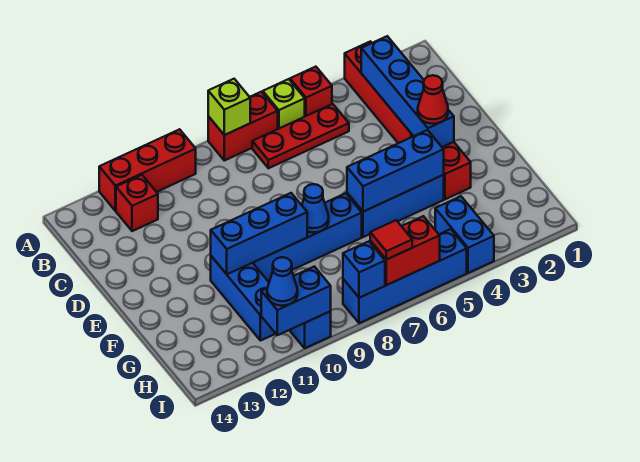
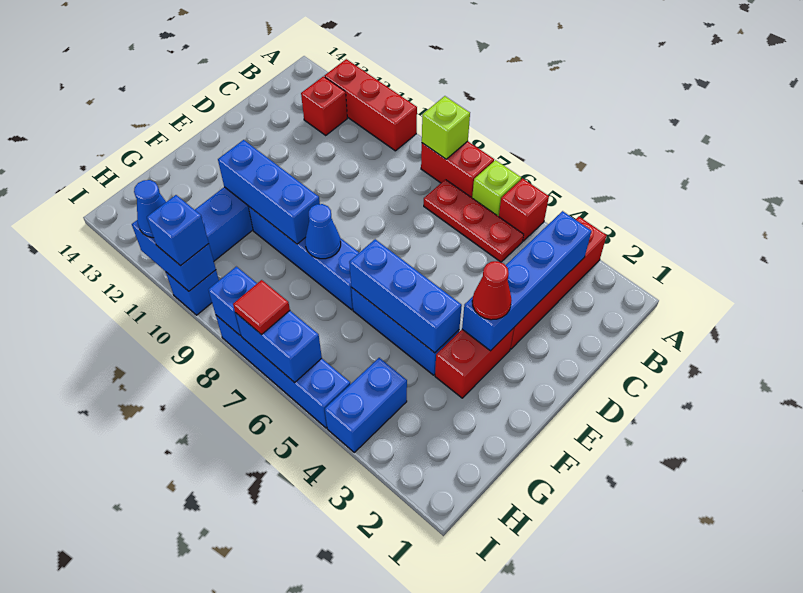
red 1x2 brick [370,216,440,285] -> blue 1x2 brick [235,311,322,383]
none -> blue 1x1 brick [147,195,209,266]

